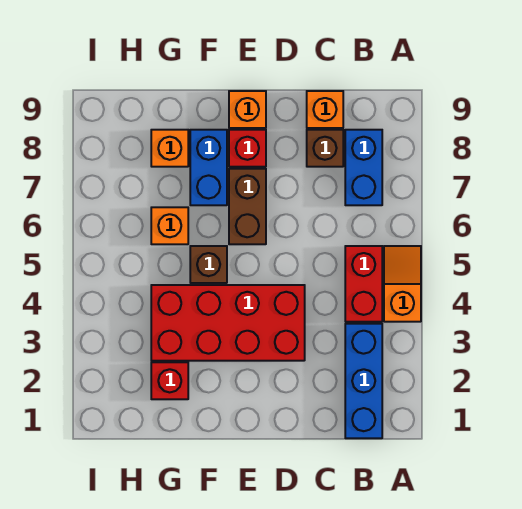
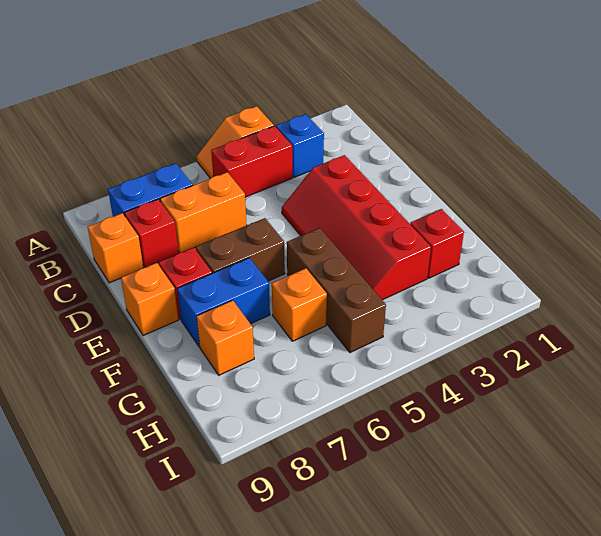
blue 1x3 brick [345,324,382,438] -> blue 1x1 brick [276,114,324,177]
none -> orange 1x2 brick [160,172,247,253]
brown 1x1 brick [307,130,343,167] -> red 1x1 brick [124,199,179,267]
red 2x4 brick [151,285,305,361] -> red 2x4 slope [282,155,431,300]
brown 1x1 brick [190,246,227,283] -> brown 1x3 brick [287,228,386,353]

